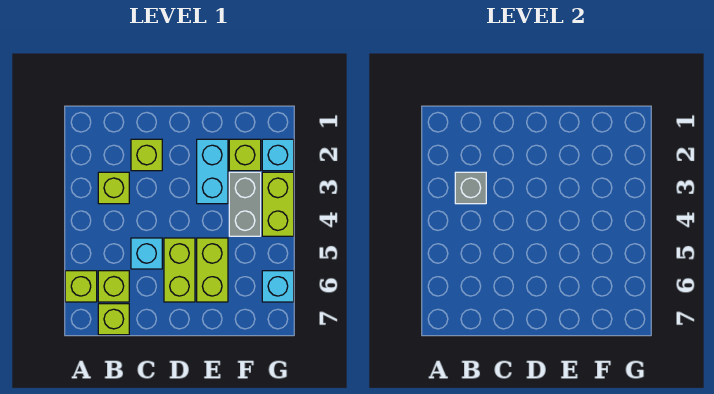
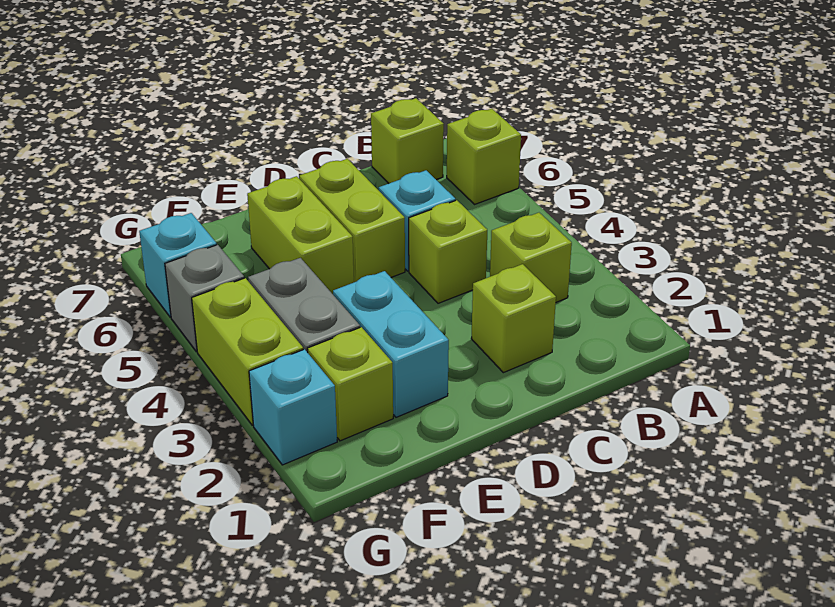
grey 1x1 brick [455,172,486,204] -> grey 1x1 brick moved to [165,245,244,352]
lime 1x1 brick [98,271,129,302] -> lime 1x1 brick moved to [409,200,487,303]

